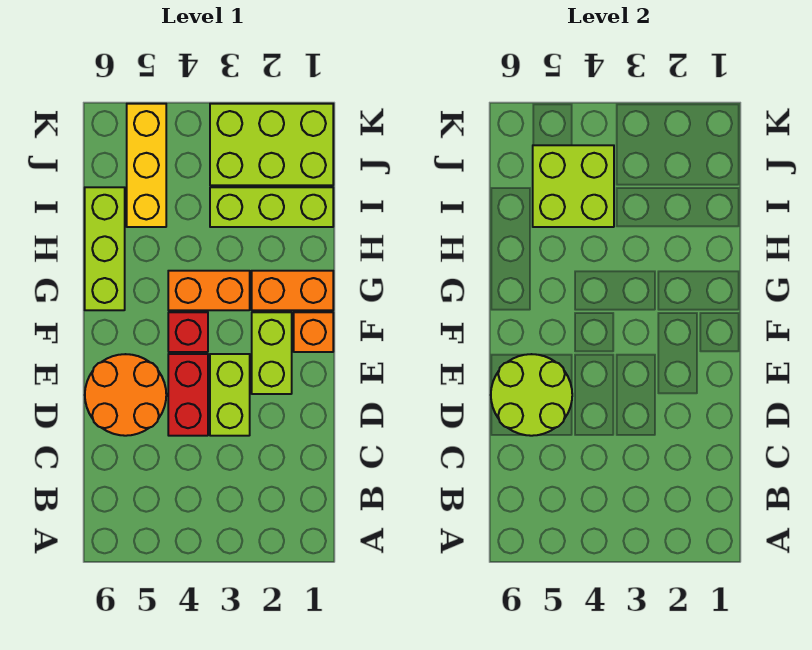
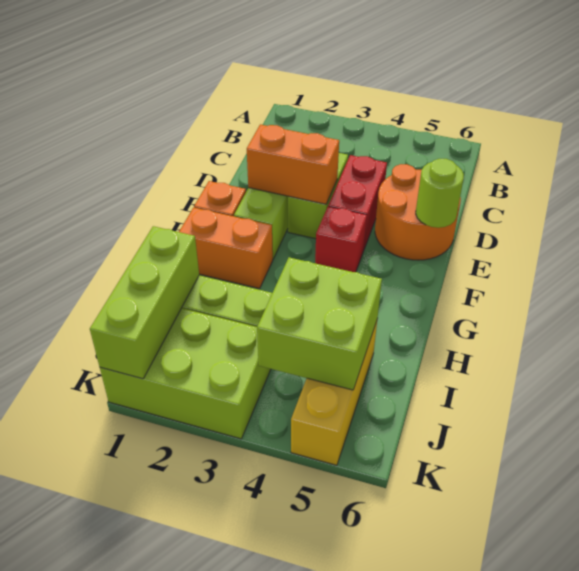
lime 2x2 round brick [491,354,572,436] -> lime 1x1 round brick [416,159,464,228]
orange 1x2 brick [168,271,250,310] -> orange 1x2 brick moved to [247,124,339,204]
lime 1x3 brick [85,187,125,310] -> lime 1x3 brick moved to [90,226,199,379]

